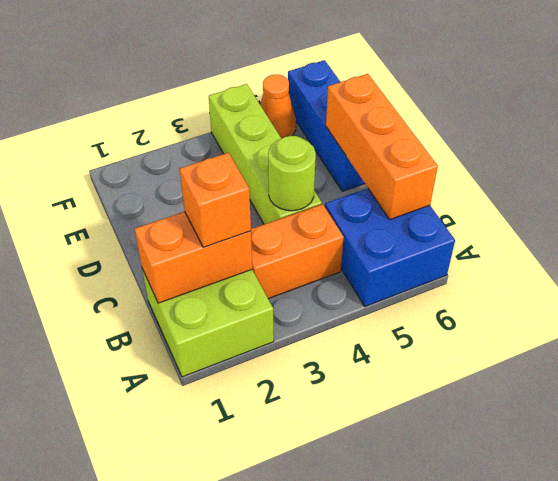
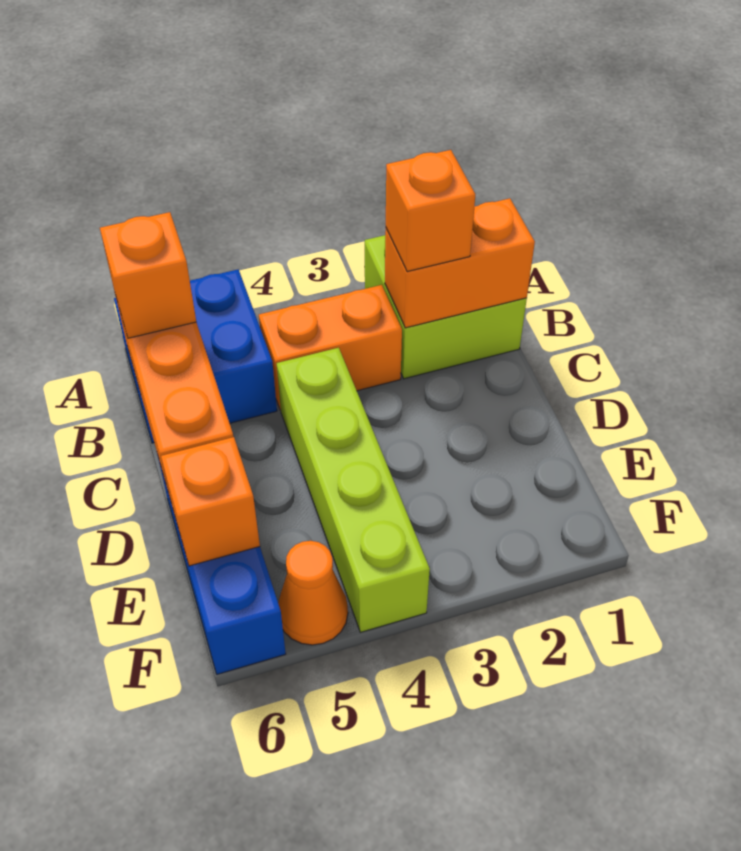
none -> orange 1x1 brick [100,212,196,338]
lime 1x1 round brick [268,136,316,211] -> none
none -> orange 1x1 brick [161,437,260,566]

